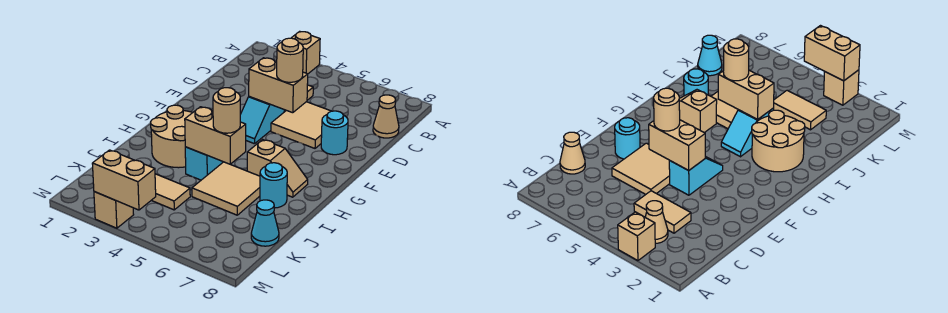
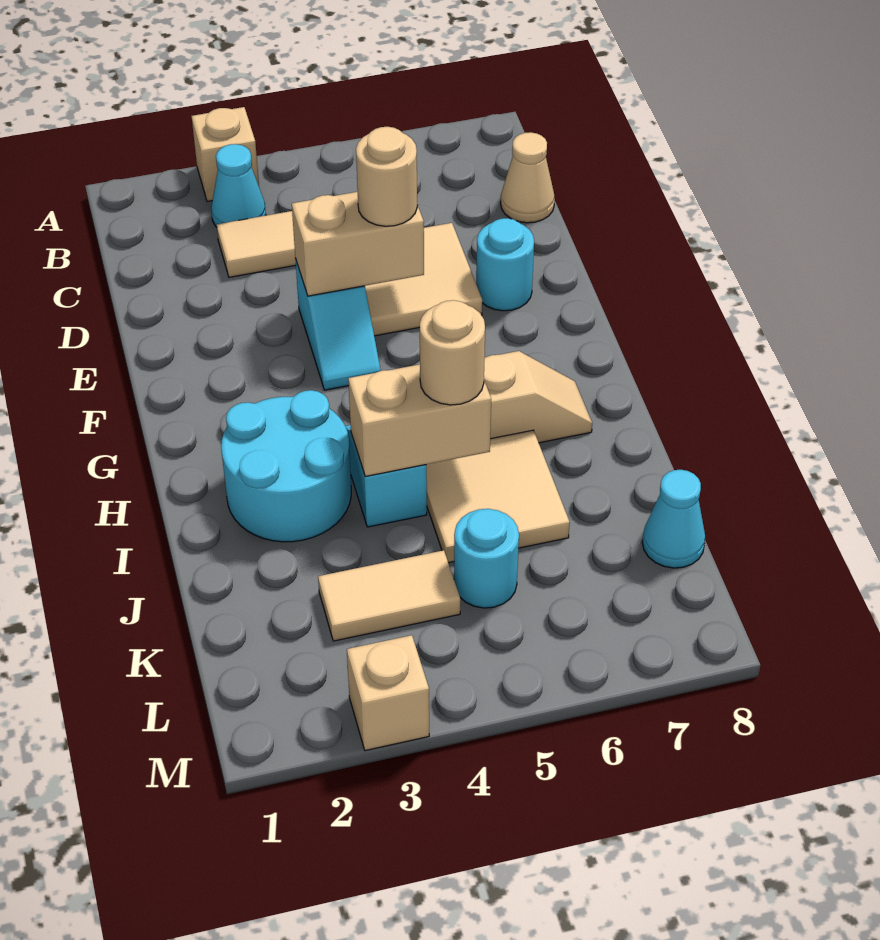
tan 1x1 cone [645,201,668,243] -> cyan 1x1 cone [211,144,266,227]
tan 2x2 round brick [151,105,193,168] -> cyan 2x2 round brick [221,390,351,542]
cyan 1x1 round brick [260,163,287,208] -> cyan 1x1 round brick moved to [454,509,519,608]
tan 1x2 brick [92,150,156,210] -> none

